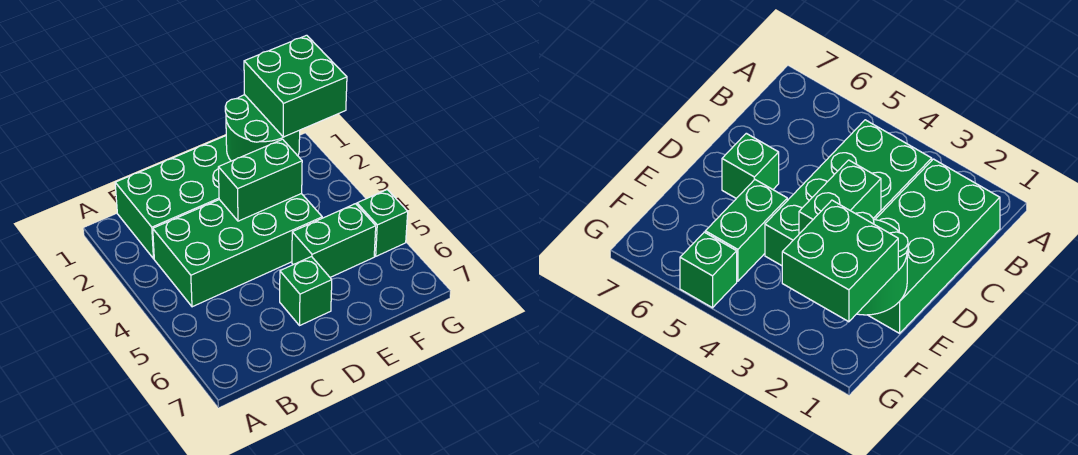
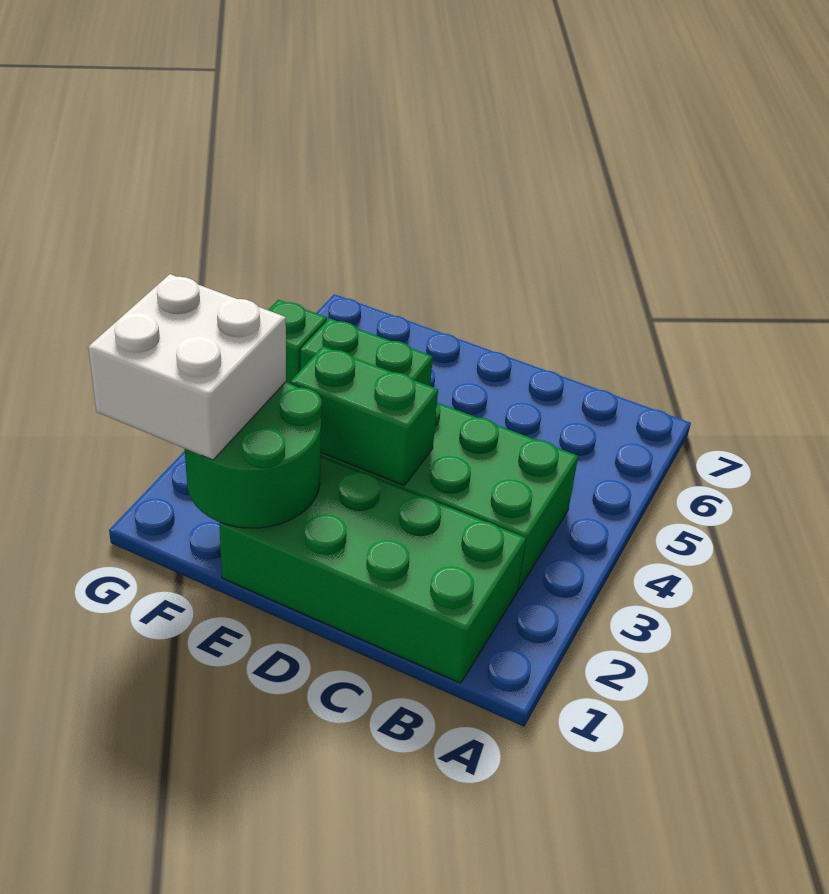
green 1x1 brick [280,257,332,326] -> none
green 2x2 brick [244,35,347,137] -> white 2x2 brick [88,274,286,460]

